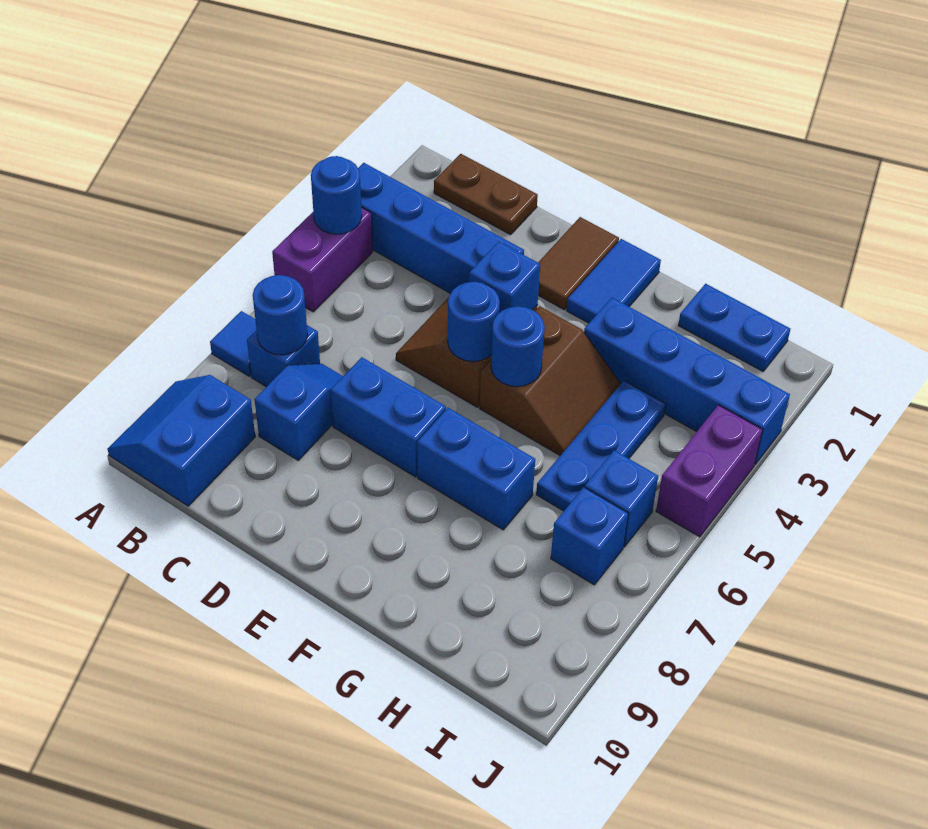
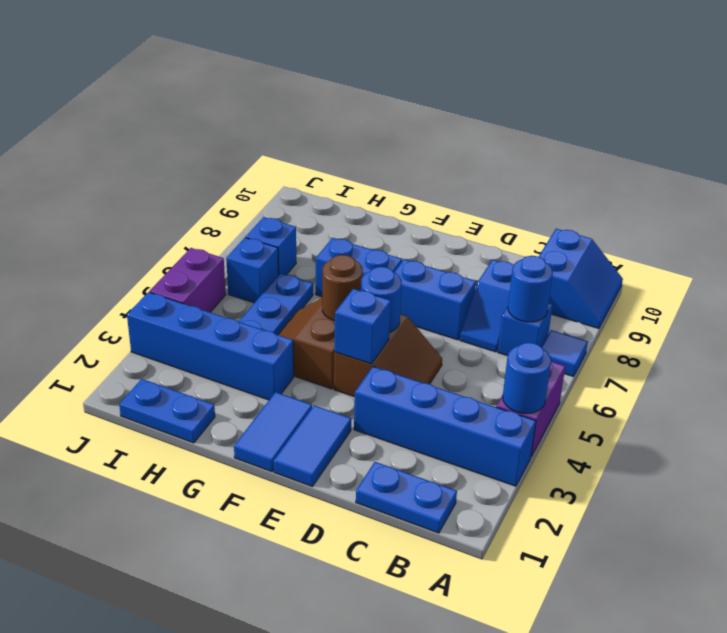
brown 1x2 plate [434,154,538,235] -> blue 1x2 plate [356,462,457,533]
brown 1x2 tile [538,217,619,310] -> blue 1x2 tile [274,405,351,487]
blue 1x1 round brick [491,307,545,387] -> brown 1x1 round brick [322,255,363,321]

